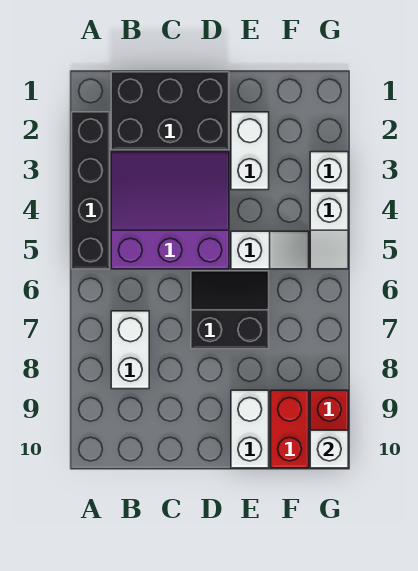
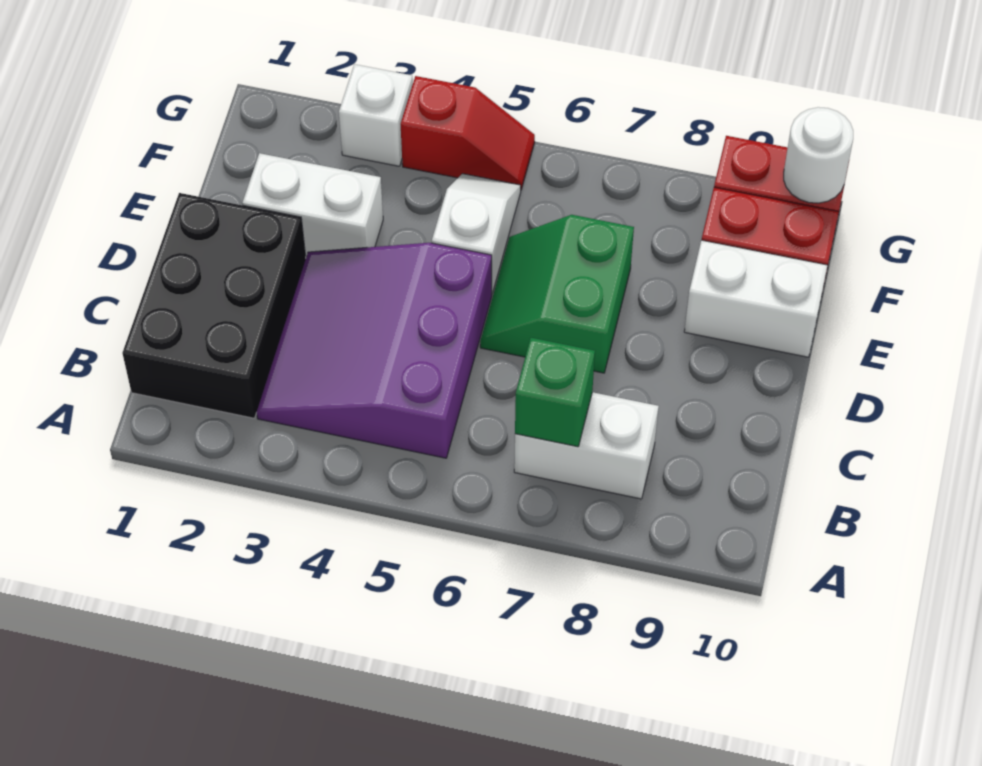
black 1x4 brick [72,112,110,269] -> none
none -> green 1x1 brick [515,338,595,447]
black 2x2 slope [191,271,269,349] -> green 2x2 slope [480,215,634,373]
white 1x2 slope [310,191,348,269] -> red 1x2 slope [401,76,535,189]
white 1x1 brick [310,430,348,468] -> white 1x1 round brick [784,107,853,203]

